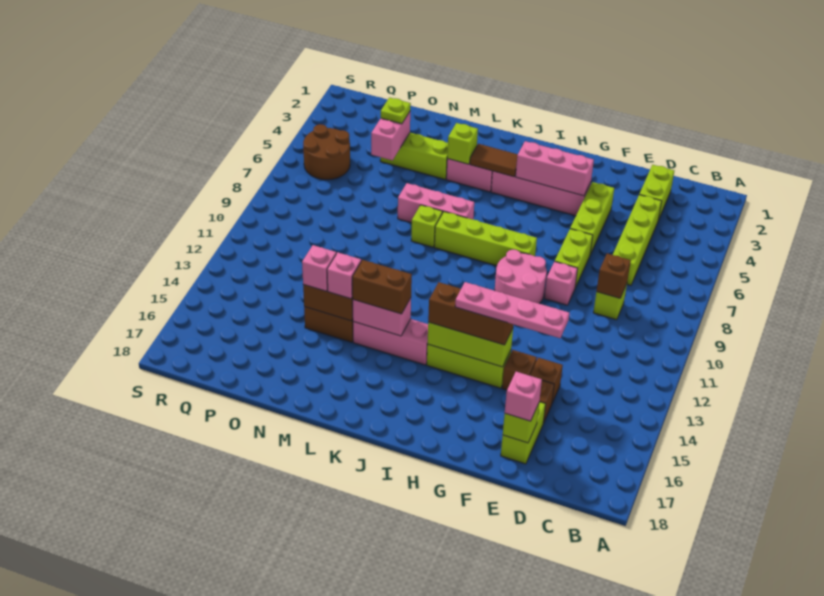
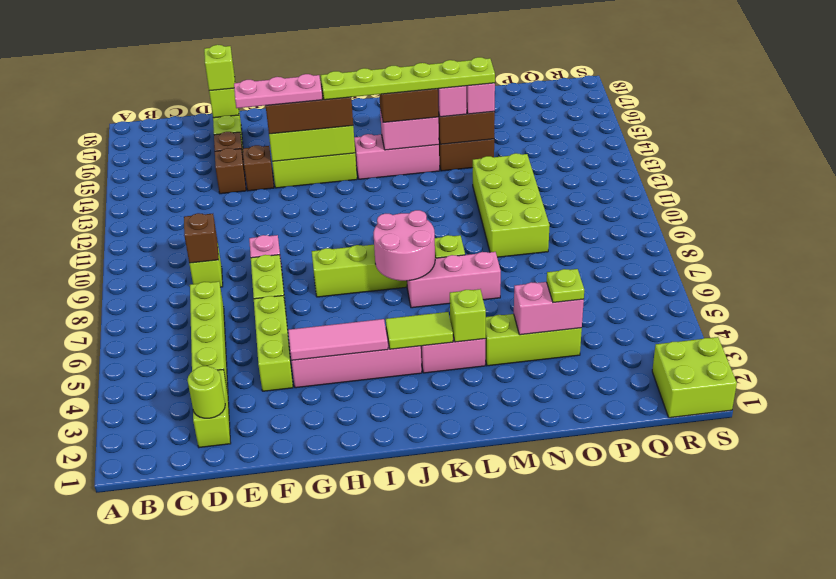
none -> lime 1x1 round brick [187,366,225,418]
pink 1x4 plate [455,282,569,338] -> pink 1x3 plate [234,74,322,108]
pink 1x1 brick [505,372,542,421] -> lime 1x1 brick [204,45,235,91]
pink 1x3 brick [516,141,594,196] -> pink 1x3 tile [288,319,388,360]
pink 2x2 round brick [495,250,547,304] -> pink 2x2 round brick moved to [373,210,435,281]
none -> lime 1x6 plate [321,57,495,100]
brown 1x2 tile [470,144,518,177] -> lime 1x2 tile [386,312,453,349]
none -> lime 2x4 brick [473,153,550,257]
pink 1x2 brick [371,112,410,160] -> pink 1x2 brick turned to [514,282,584,335]
brown 2x2 round brick [303,124,350,180] -> none
none -> lime 2x2 brick [652,337,737,418]

